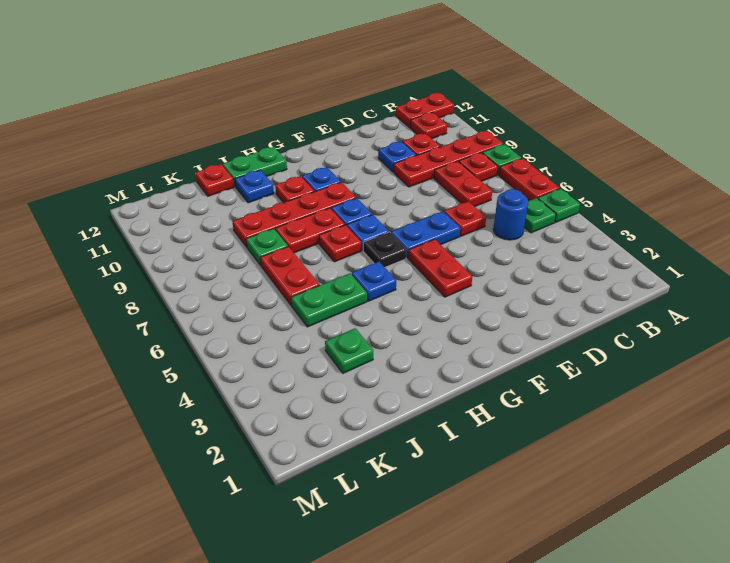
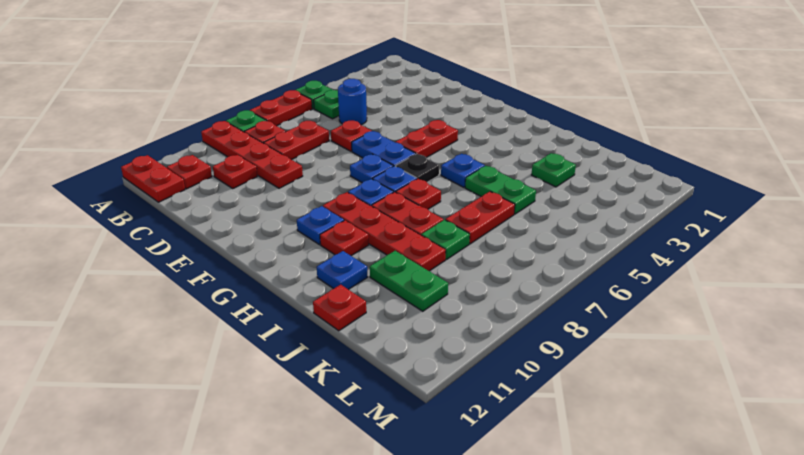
blue 1x1 plate [378,141,416,172] -> blue 1x1 plate moved to [350,154,393,183]
green 1x2 plate [223,147,287,187] -> green 1x2 plate moved to [370,251,448,311]

